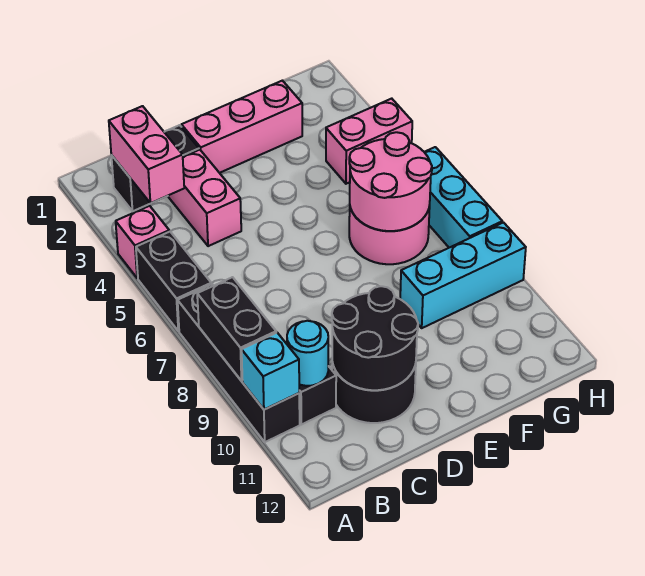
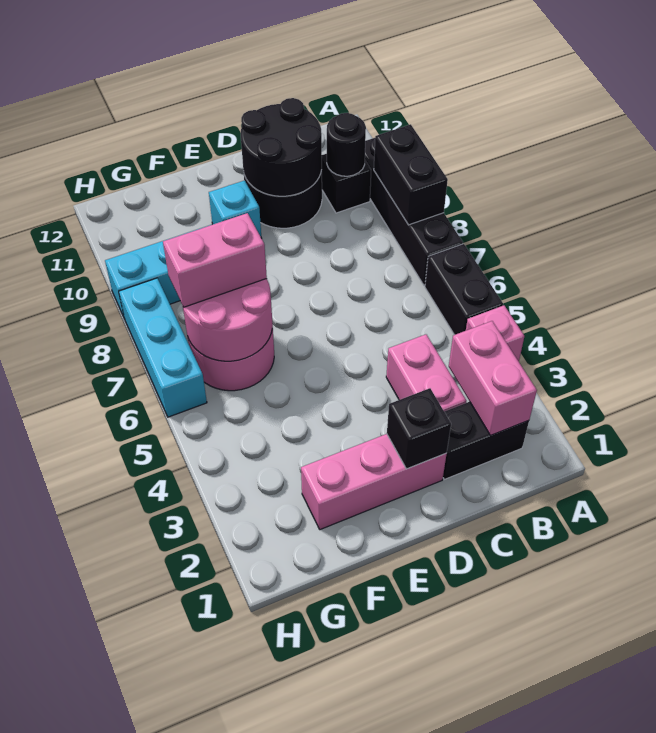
cyan 1x1 brick [242,333,299,410] -> cyan 1x1 brick moved to [209,180,261,237]
cyan 1x1 round brick [287,321,328,386] -> black 1x1 round brick [327,113,366,176]
none -> black 1x1 brick [387,388,451,469]
pink 1x2 brick [326,99,412,184] -> pink 1x2 brick moved to [163,213,267,307]

